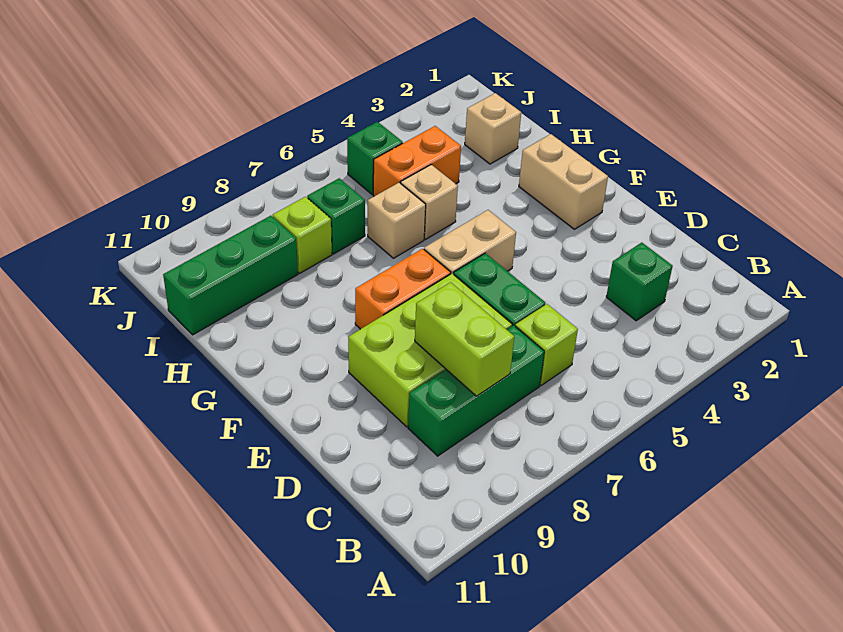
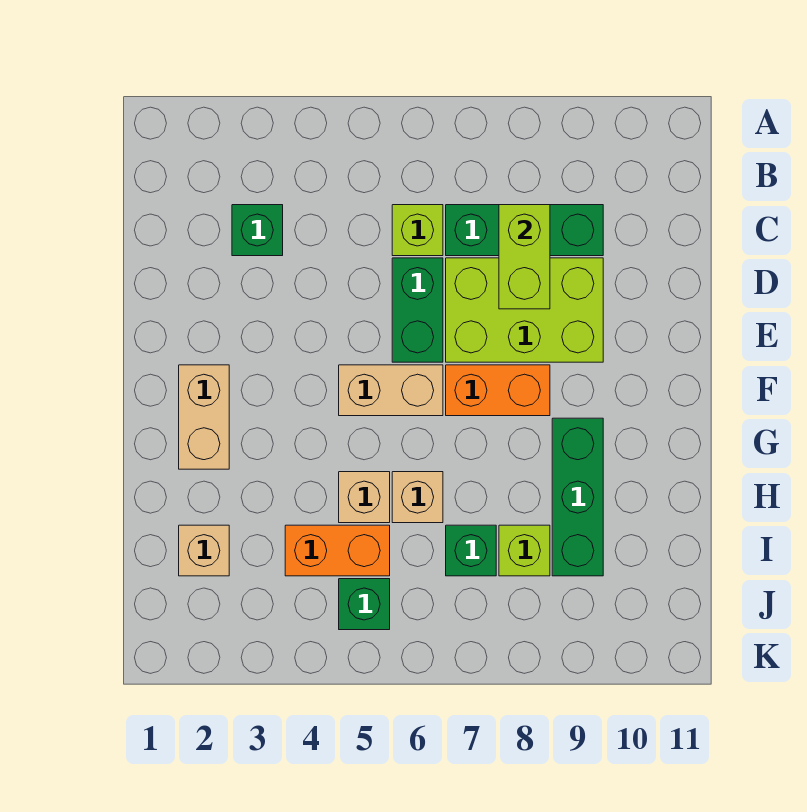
green 1x3 brick [163,216,298,335] -> green 1x3 brick turned to [552,418,603,576]

